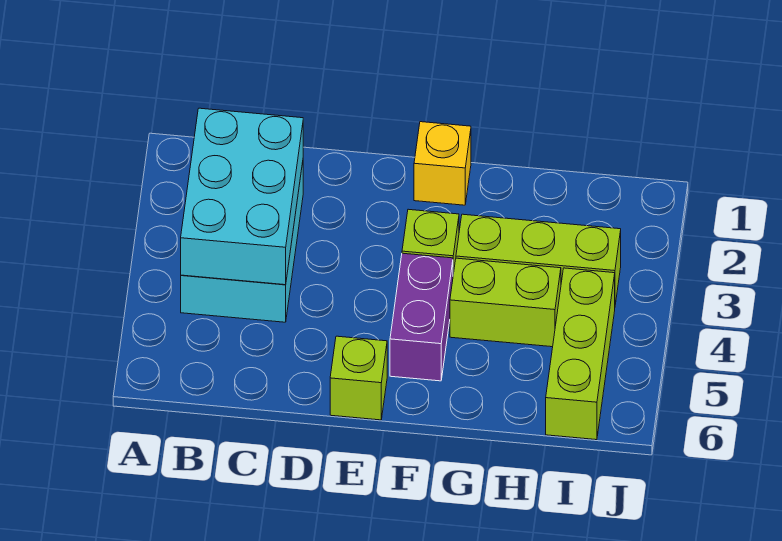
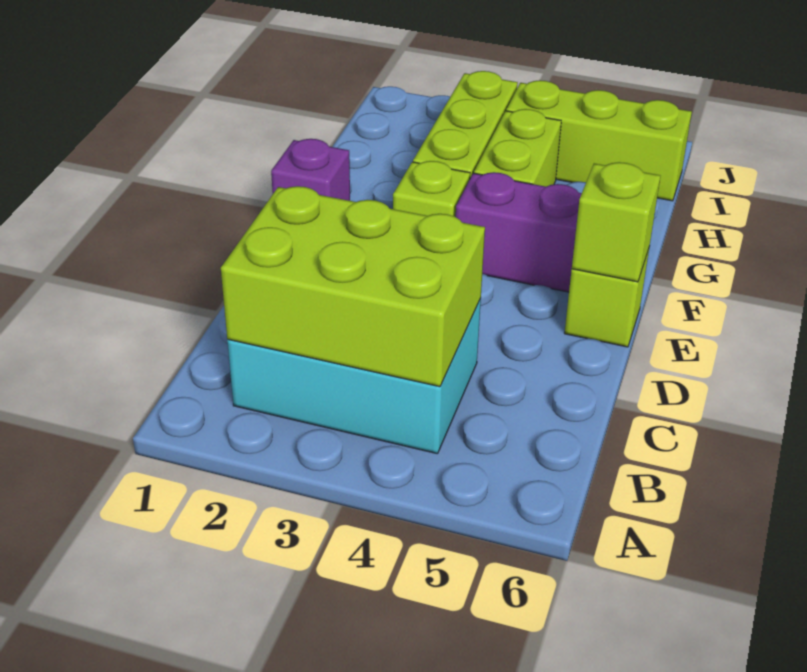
cyan 2x3 brick [181,108,303,285] -> lime 2x3 brick [221,186,485,387]
none -> lime 1x1 brick [572,162,660,282]
yellow 1x1 brick [414,122,471,205] -> purple 1x1 brick [271,139,350,201]

